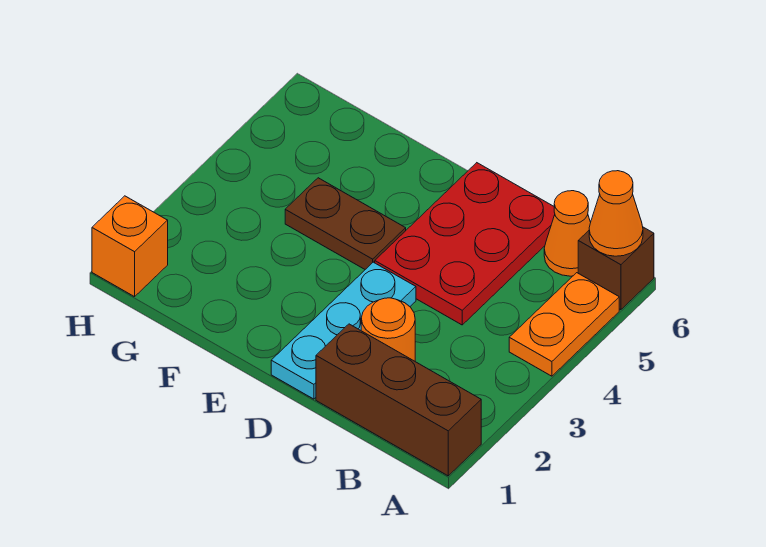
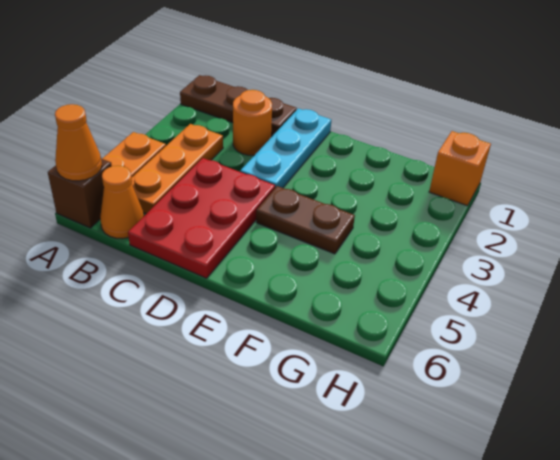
brown 1x3 brick [316,324,481,476] -> brown 1x3 plate [180,75,297,136]
none -> orange 1x3 plate [132,124,223,214]

